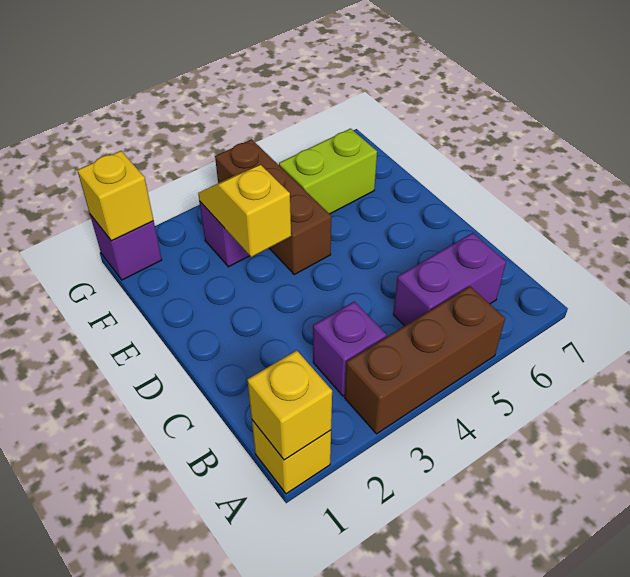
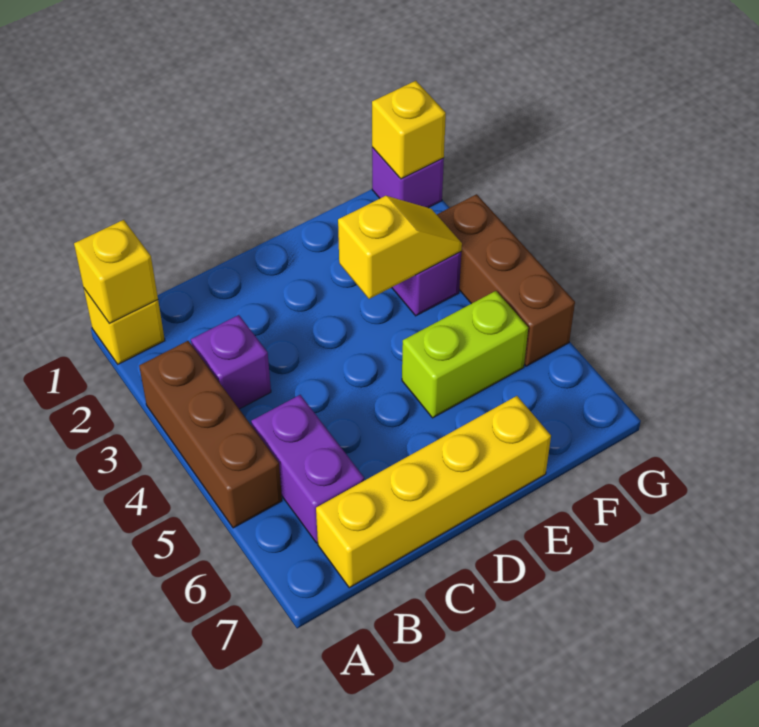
none -> yellow 1x4 brick [316,396,551,588]
brown 1x3 brick [215,139,331,274] -> brown 1x3 brick turned to [437,194,575,366]
lime 1x2 brick [279,129,377,214] -> lime 1x2 brick turned to [402,291,528,418]

